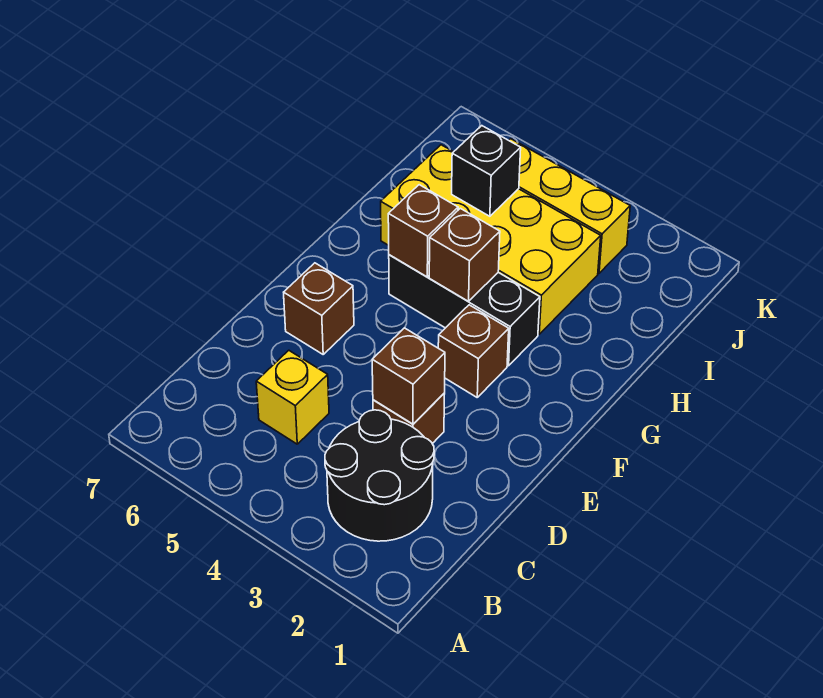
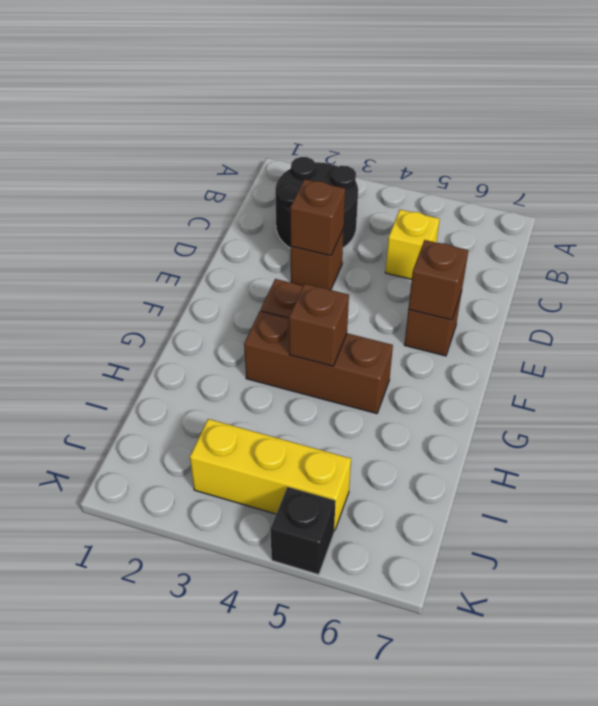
black 1x3 brick [389,255,540,366] -> brown 1x3 brick [244,311,393,414]
brown 1x1 brick [388,185,458,277] -> brown 1x1 brick moved to [408,240,468,320]
yellow 2x4 brick [381,145,601,334] -> none
black 1x1 brick [452,126,521,216] -> black 1x1 brick moved to [270,487,336,575]

